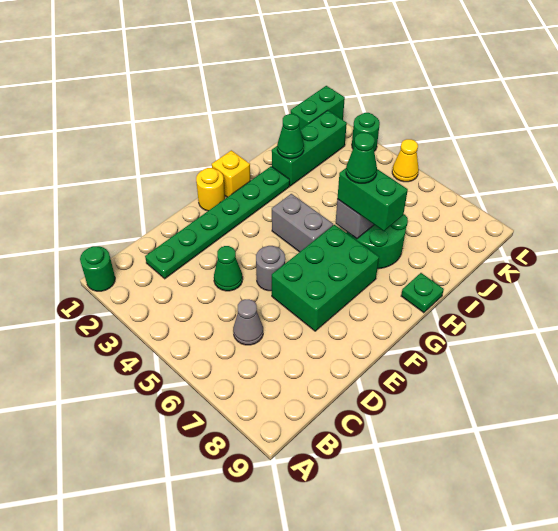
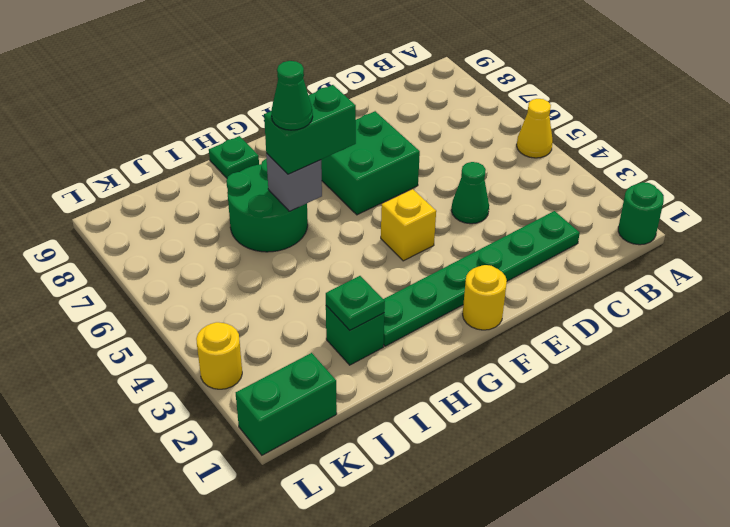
grey 1x1 cone [233,299,263,345] -> none
grey 1x1 round brick [256,246,285,291] -> none
green 2x3 brick [272,225,379,331] -> green 2x2 brick [321,111,420,215]
yellow 1x1 brick [212,150,250,197] -> yellow 1x1 brick moved to [381,189,436,261]
grey 1x2 brick [272,194,333,252] -> none
green 1x2 brick [337,168,408,231] -> green 1x2 brick turned to [264,85,356,174]
green 1x3 brick [272,110,347,186] -> green 1x1 brick [326,306,384,365]
green 1x1 cone [277,114,304,159] -> green 1x1 plate [326,276,385,330]
green 1x1 round brick [352,113,380,151] -> yellow 1x1 round brick [196,322,242,389]
yellow 1x1 cone [392,139,419,182] -> yellow 1x1 cone moved to [517,99,553,158]

